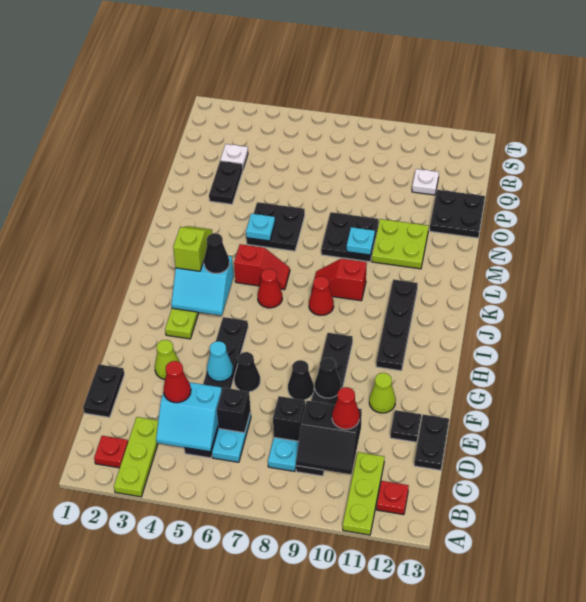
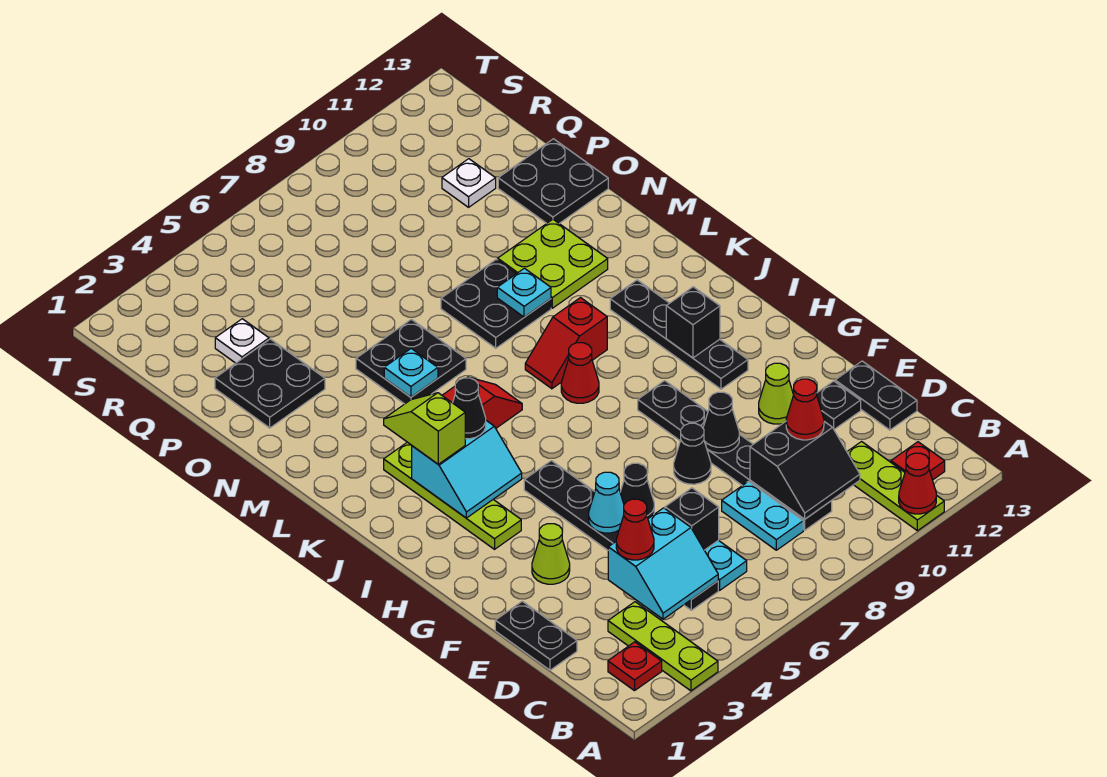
black 1x1 brick [273,396,305,441] -> black 1x1 brick moved to [666,287,720,358]
red 1x1 cone [258,269,282,308] -> red 1x1 cone moved to [899,453,936,514]
black 1x2 plate [209,161,243,204] -> black 2x2 plate [215,339,325,428]

